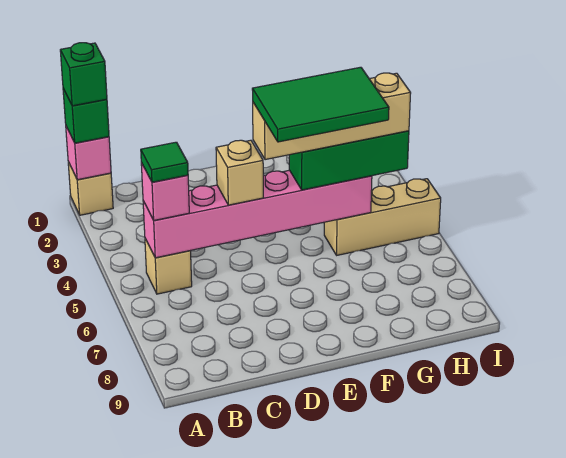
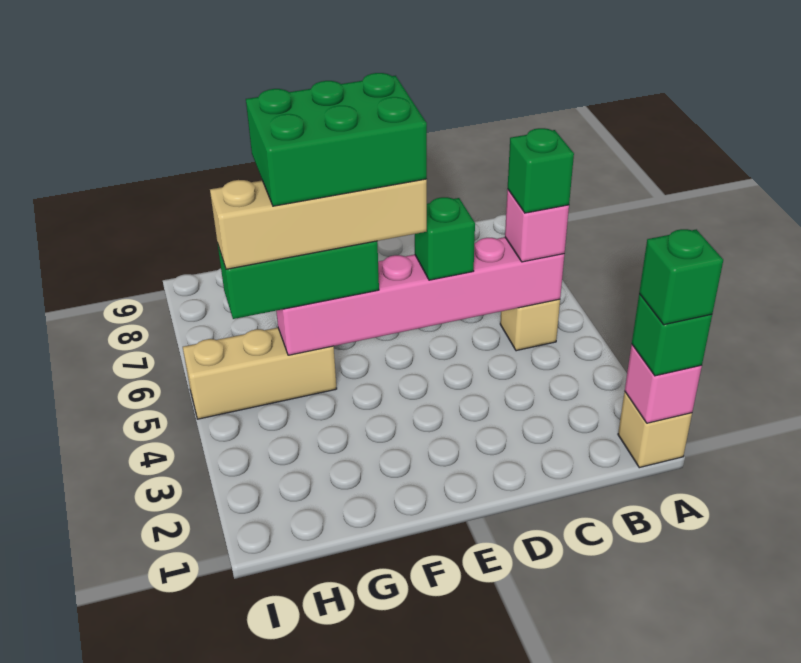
green 1x1 tile [141,142,188,182] -> green 1x1 brick [508,128,574,213]
tan 1x1 brick [216,140,263,205] -> green 1x1 brick [415,197,475,280]
green 2x3 tile [252,67,389,142] -> green 2x3 brick [246,73,427,206]

